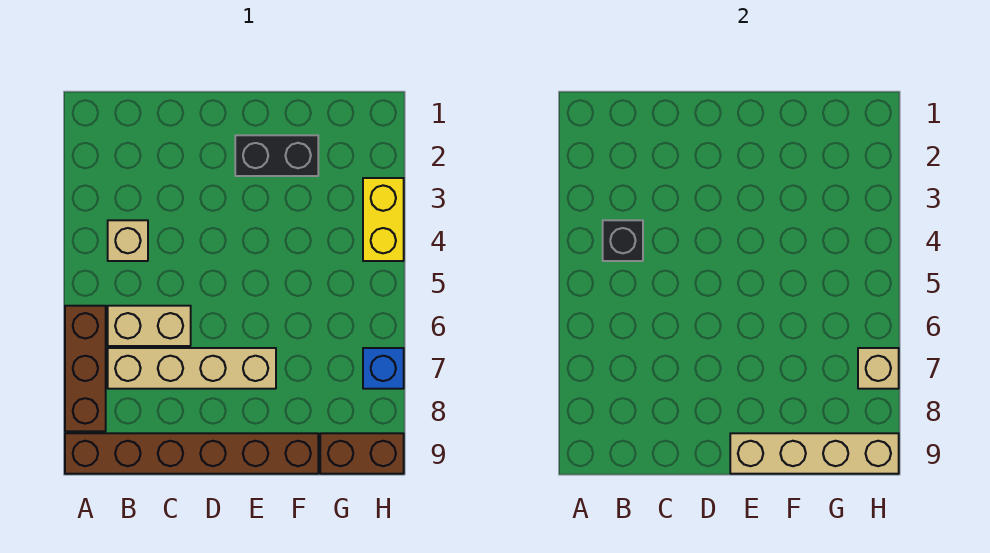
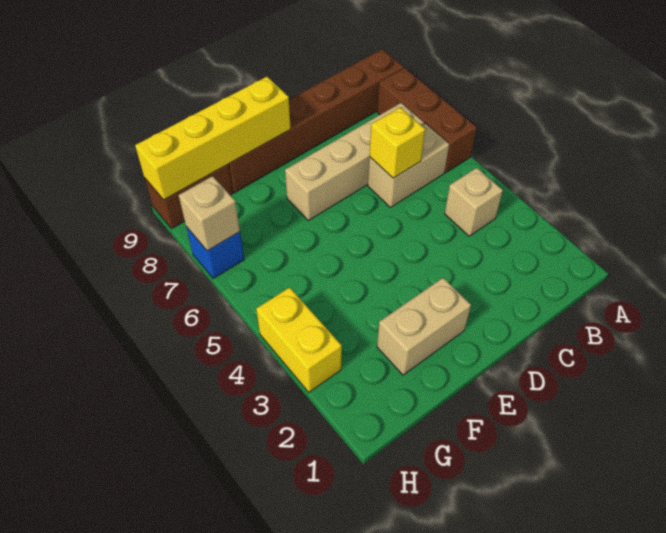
black 1x1 brick [603,220,643,261] -> none
none -> yellow 1x1 brick [370,107,425,178]
black 1x2 brick [235,135,318,176] -> tan 1x2 brick [377,278,471,375]
tan 1x4 brick [730,433,899,474] -> yellow 1x4 brick [135,77,291,200]

